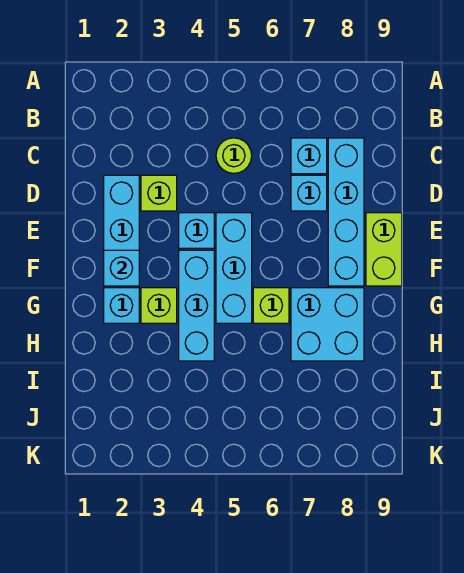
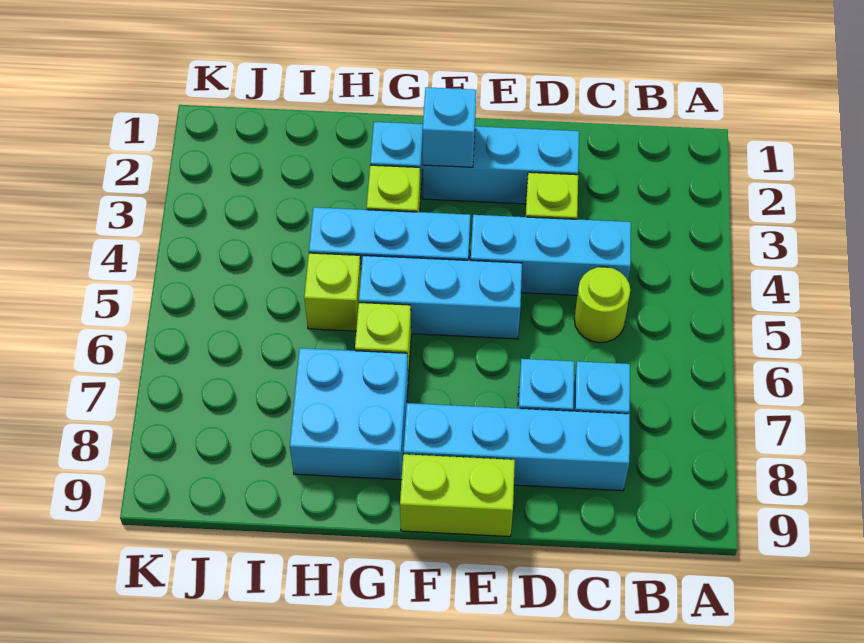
cyan 1x1 brick [179,213,214,248] -> cyan 1x3 brick [471,215,631,295]
none -> lime 1x1 brick [304,253,361,331]

